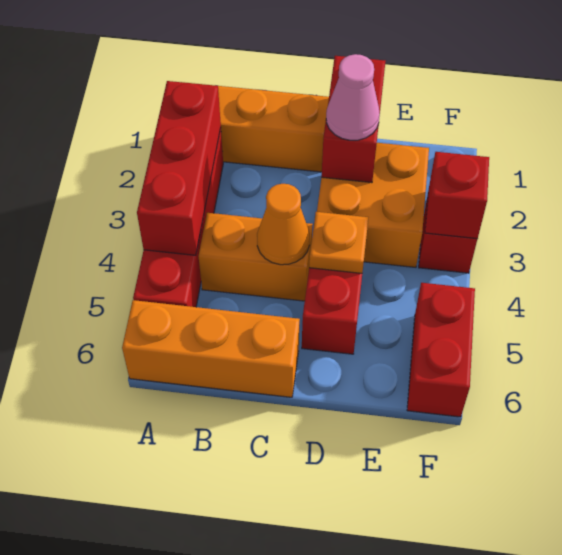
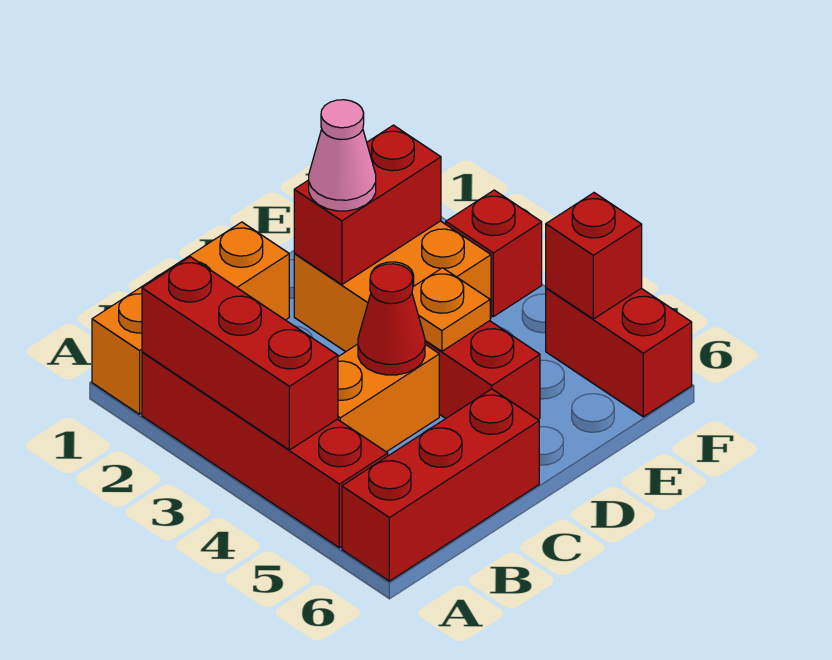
orange 1x3 brick [122,300,300,397] -> red 1x3 brick [342,389,539,581]
orange 1x1 cone [257,184,310,265] -> red 1x1 cone [358,264,425,375]
red 1x2 brick [322,56,385,183] -> red 1x2 brick turned to [294,125,441,285]
red 1x1 brick [425,152,489,239] -> red 1x1 brick moved to [546,193,642,319]

